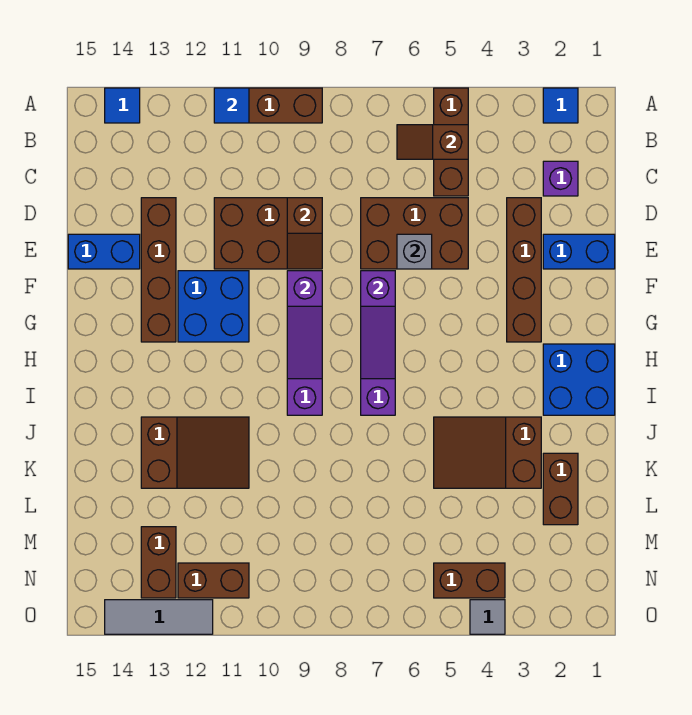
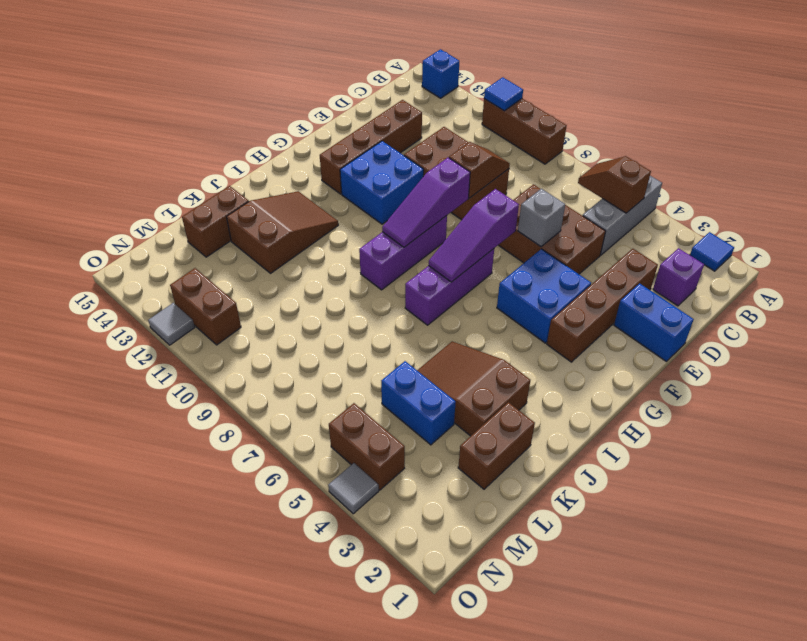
brown 1x3 brick [434,88,468,196] -> grey 1x3 brick [583,176,662,255]
blue 1x1 tile [105,88,140,123] -> blue 1x1 brick [422,49,459,98]
brown 1x2 slope [287,198,322,269] -> brown 1x2 slope turned to [449,142,510,198]
blue 1x2 brick [68,234,140,269] -> blue 1x2 brick moved to [381,361,456,445]
blue 2x2 brick [543,344,615,415] -> blue 2x2 brick moved to [497,249,591,343]
brown 2x3 slope [141,417,249,488] -> brown 2x3 slope turned to [227,191,338,273]
brown 1x2 brick [141,527,176,598] -> brown 1x2 brick moved to [182,186,249,257]
grey 1x3 tile [105,600,213,634] -> grey 1x1 tile [148,303,195,345]

